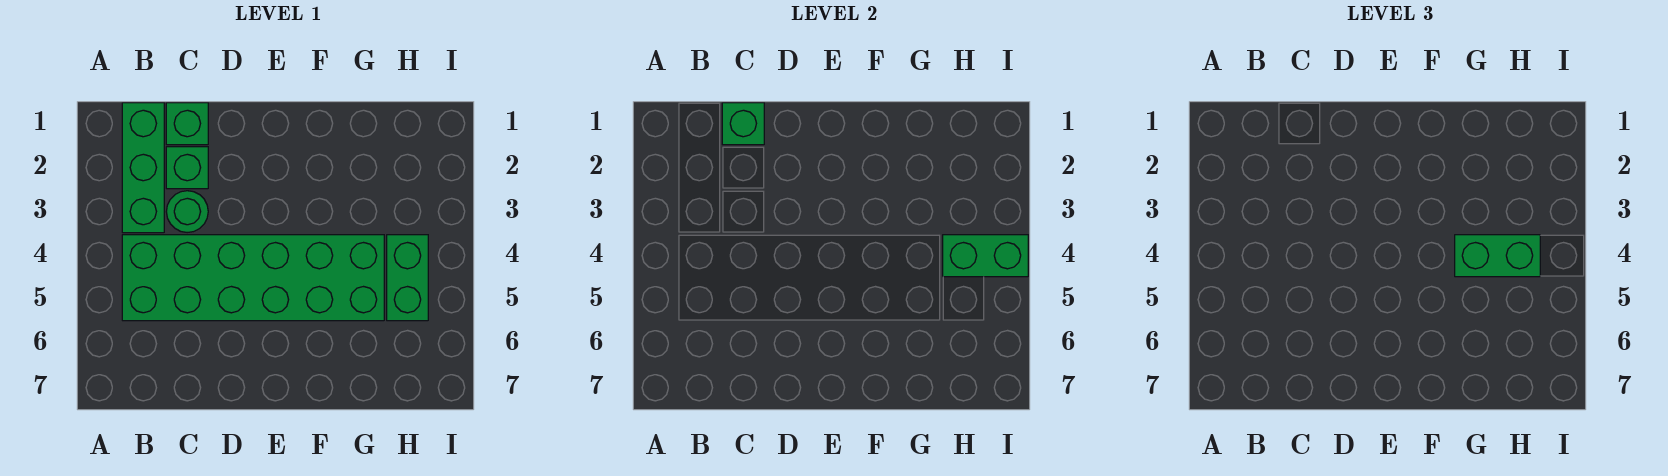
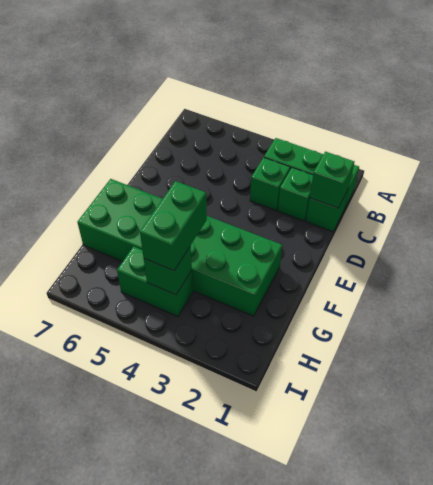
green 2x6 brick [122,235,384,321] -> green 2x6 brick turned to [77,179,282,316]
green 1x1 round brick [166,191,208,233] -> green 1x1 brick [250,158,290,210]
green 1x2 brick [943,235,1028,277] -> green 1x1 brick [144,246,192,295]

